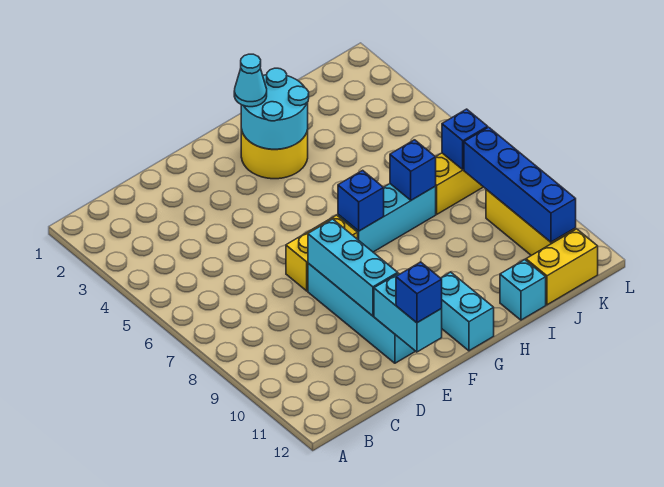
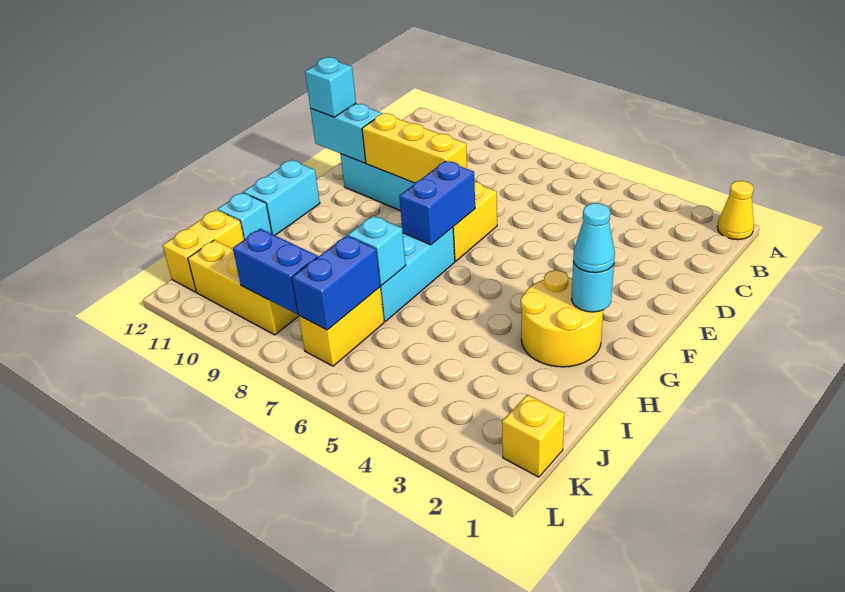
none -> yellow 1x1 cone [717,181,754,240]
cyan 1x3 brick [308,219,398,316] -> yellow 1x3 brick [362,113,467,183]
blue 1x1 brick [396,262,442,323] -> cyan 1x1 brick [305,57,356,117]
cyan 2x2 round brick [241,68,309,149] -> cyan 1x1 round brick [571,261,614,312]
blue 1x1 brick [338,170,384,231] -> blue 1x2 brick [399,161,475,245]
cyan 1x2 brick [441,272,494,351] -> cyan 1x2 brick turned to [244,160,320,235]
blue 1x1 brick [390,140,436,200] -> cyan 1x1 brick [348,216,406,286]
none -> yellow 1x1 brick [502,395,564,477]
blue 1x1 brick [442,109,488,170] -> blue 1x2 brick [292,236,380,330]
blue 1x4 brick [464,127,576,242] -> blue 1x2 brick [233,229,318,314]

